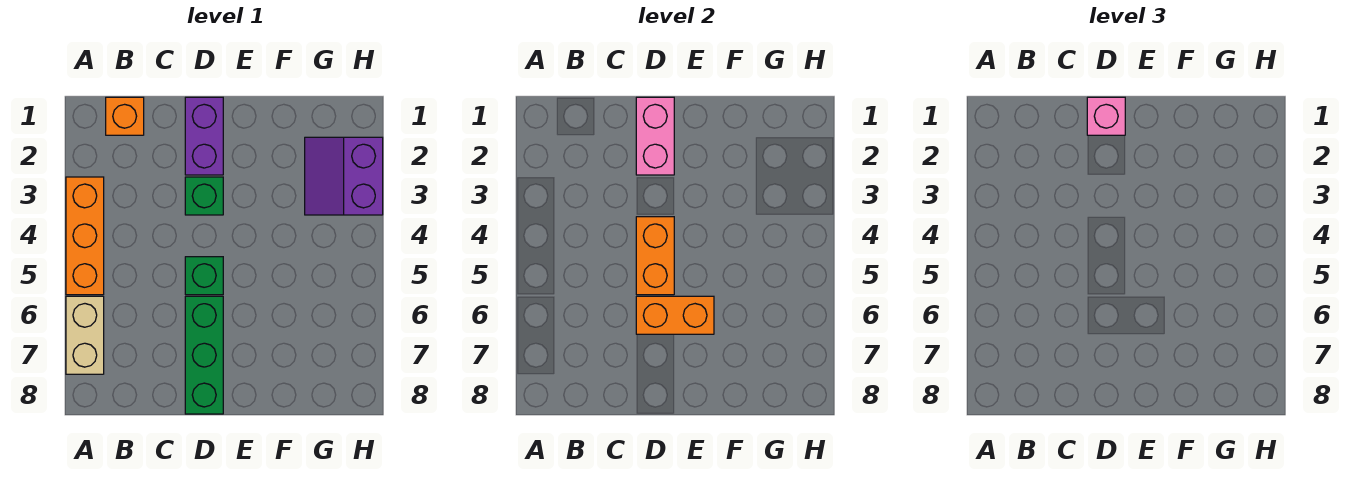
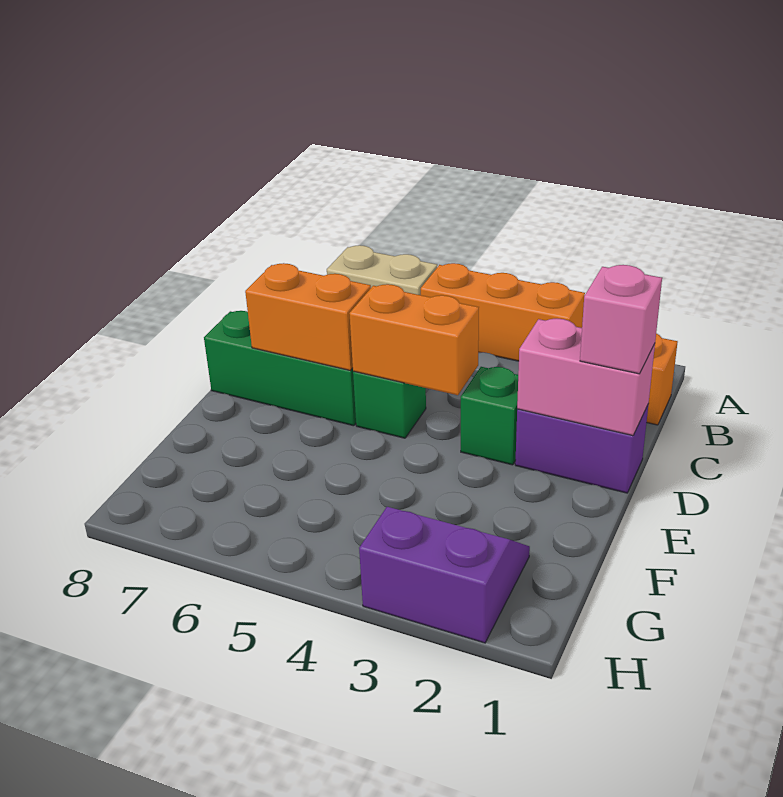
orange 1x2 brick [636,296,714,334] -> orange 1x2 brick turned to [245,263,371,371]

